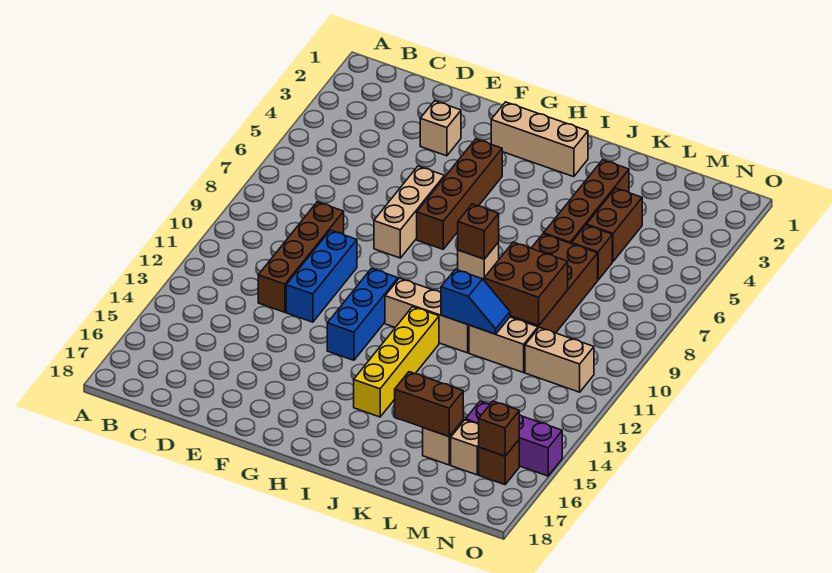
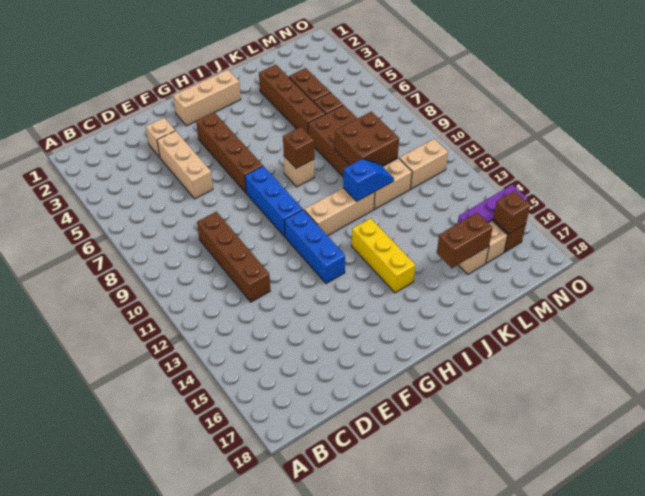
blue 1x3 brick [286,230,357,322] -> blue 1x3 brick moved to [245,166,303,236]
tan 1x3 brick [374,166,444,258] -> tan 1x3 brick moved to [157,131,213,199]
yellow 1x4 brick [354,307,439,417] -> yellow 1x3 brick [352,218,415,293]

